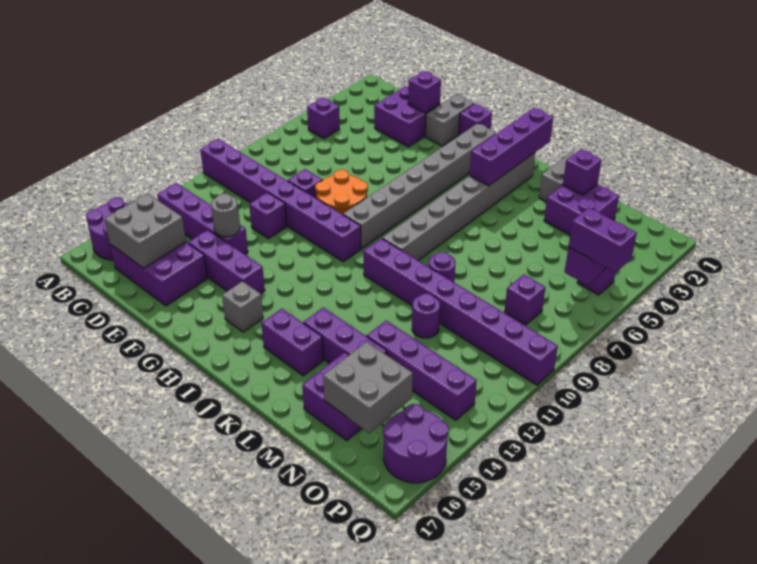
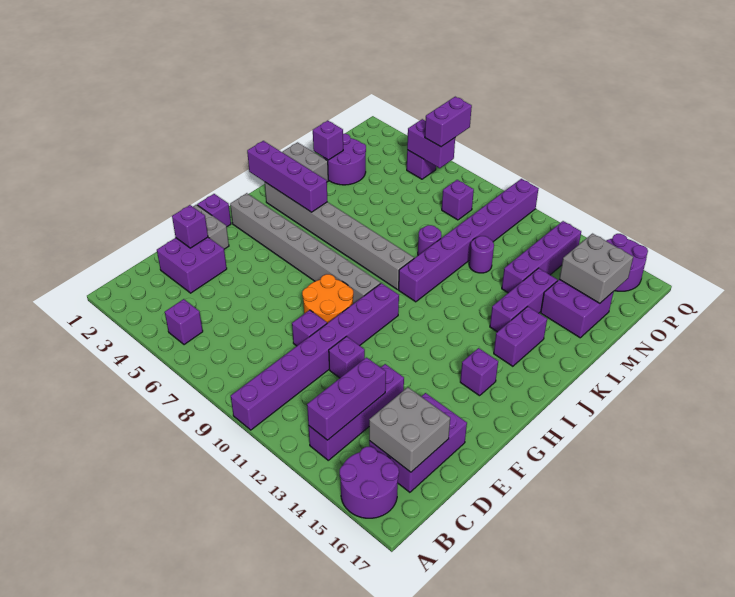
grey 1x1 round brick [211,194,240,237] -> none
purple 1x3 brick [188,230,265,294] -> purple 1x3 brick moved to [307,357,386,440]
grey 1x1 brick [222,281,263,332] -> purple 1x1 brick [460,348,498,396]
purple 2x2 brick [544,184,619,235] -> purple 2x2 round brick [323,134,366,185]

